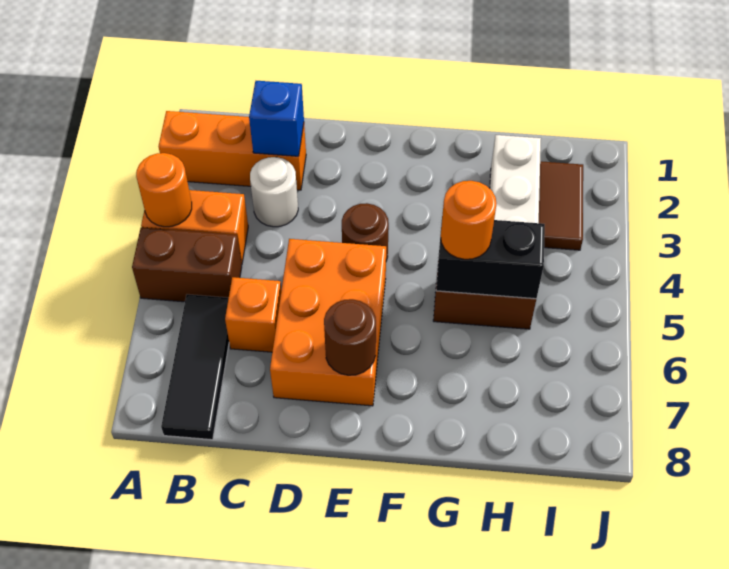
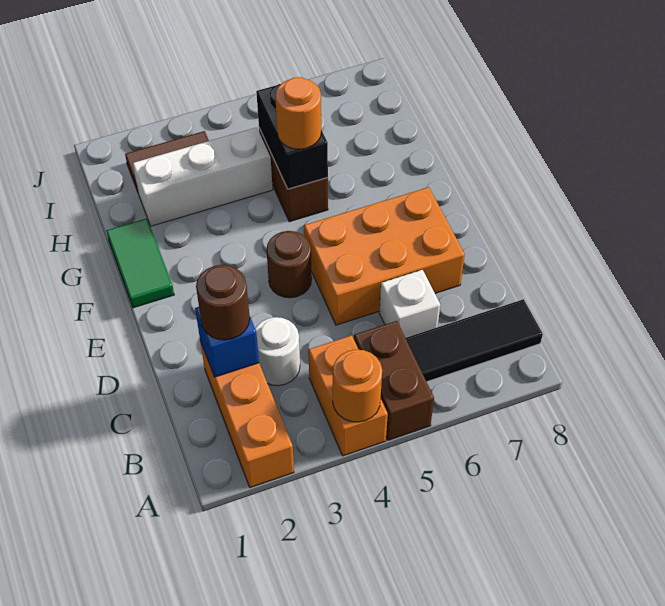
orange 1x1 brick [225,277,281,352] -> white 1x1 brick [379,270,440,338]
brown 1x1 round brick [324,299,376,375] -> brown 1x1 round brick moved to [196,265,250,340]
none -> green 1x2 tile [107,219,174,308]

